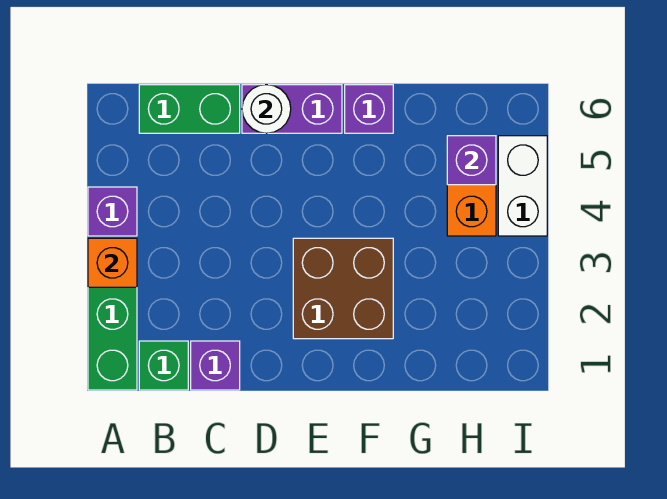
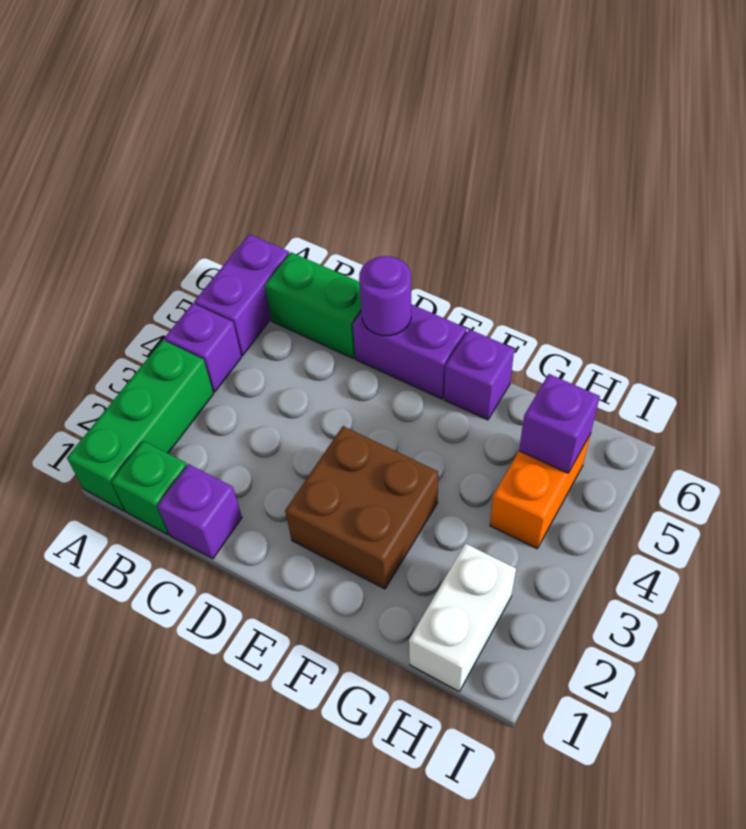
orange 1x1 brick [88,238,137,287] -> none
none -> purple 1x2 brick [194,234,289,356]
white 1x1 round brick [242,85,291,133] -> purple 1x1 round brick [359,256,411,336]
white 1x2 brick [498,136,547,236] -> white 1x2 brick moved to [409,543,516,692]

